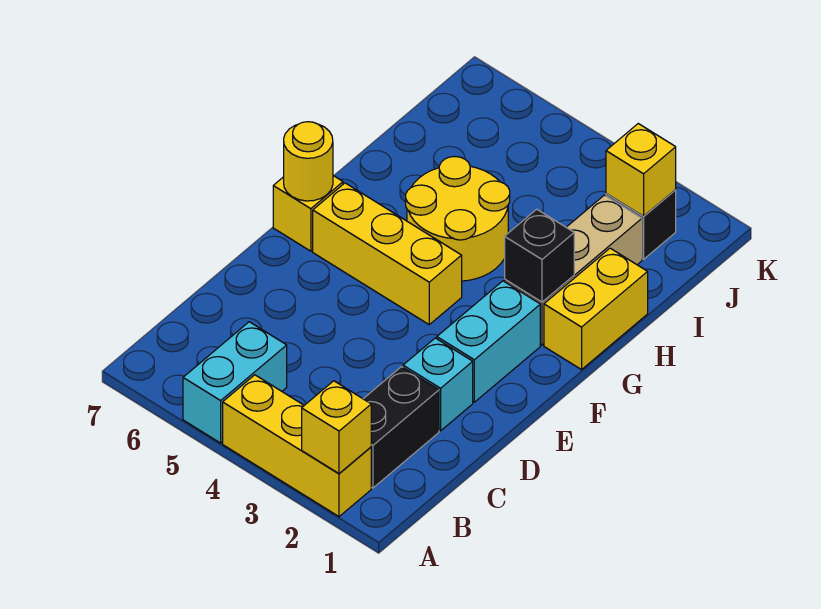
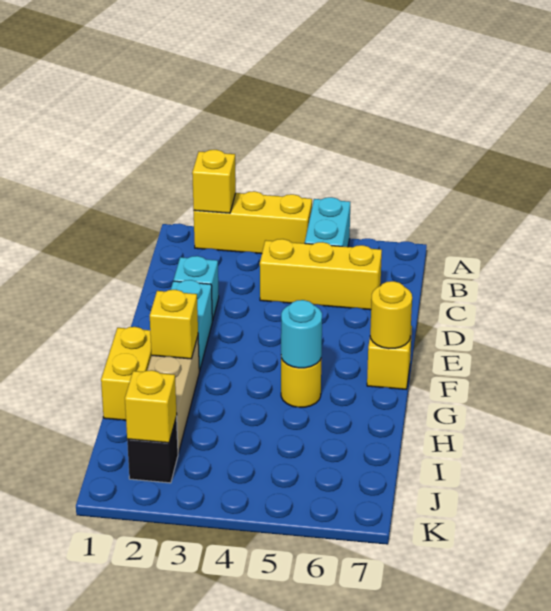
black 1x2 brick [364,367,439,488] -> none
yellow 1x3 brick [313,183,462,324] -> yellow 1x3 brick moved to [260,239,382,310]
black 1x1 brick [505,209,574,302] -> yellow 1x1 brick [150,290,198,359]
yellow 2x2 round brick [406,157,510,281] -> yellow 1x1 round brick [281,358,321,407]
none -> cyan 1x1 round brick [281,300,322,368]

